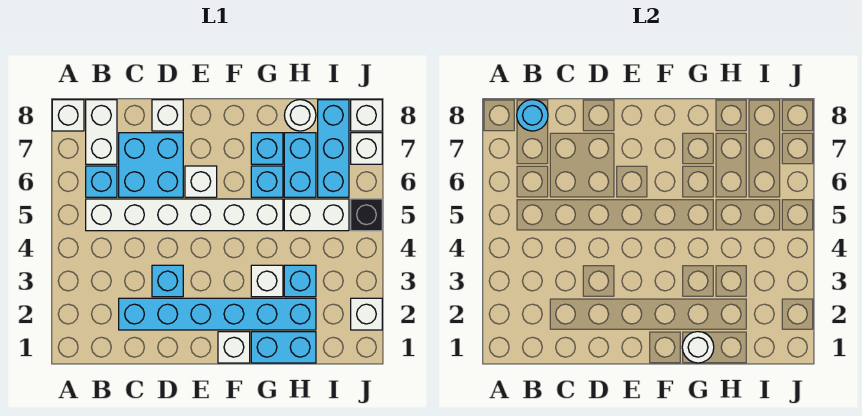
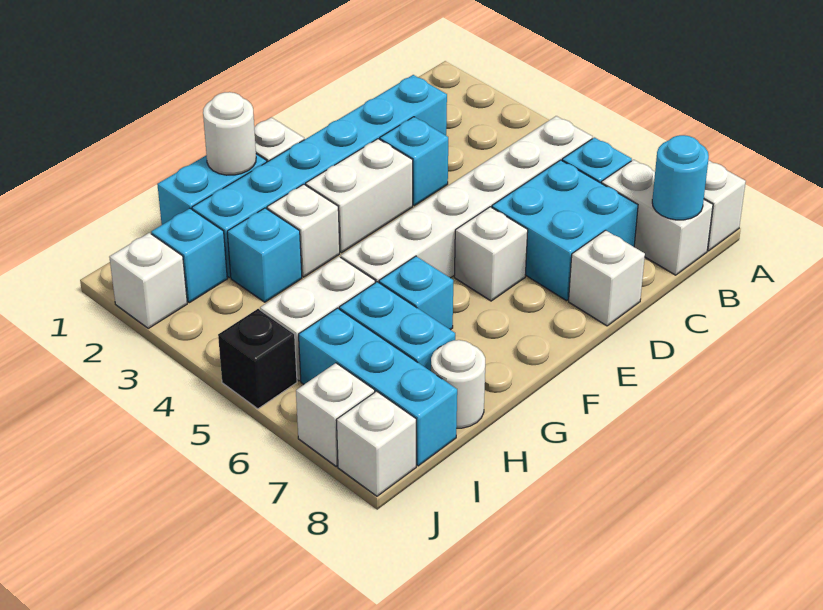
none -> white 1x2 brick [306,139,413,253]
cyan 1x1 brick [251,133,283,164] -> cyan 1x1 brick moved to [151,208,227,303]

